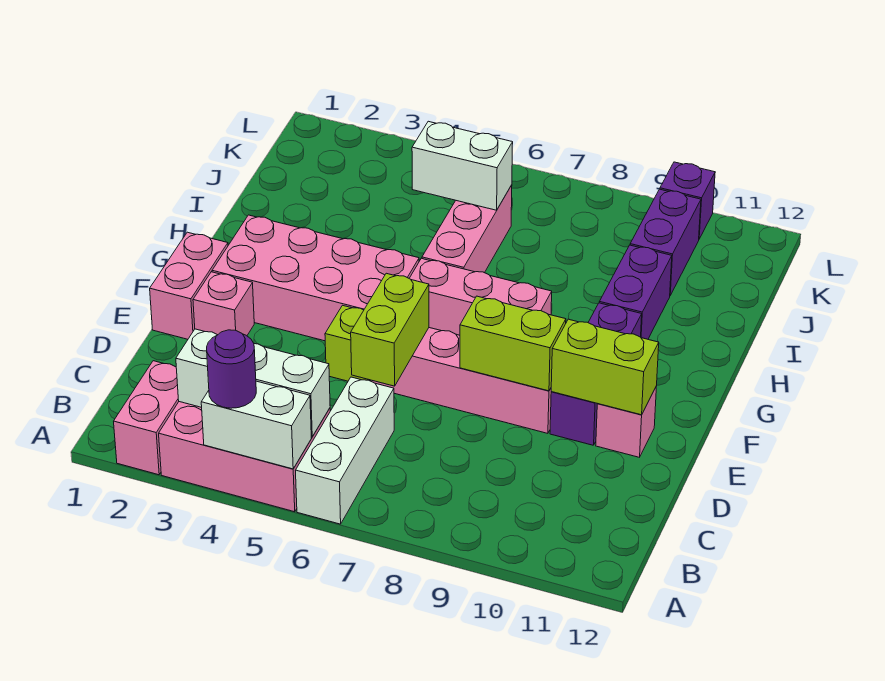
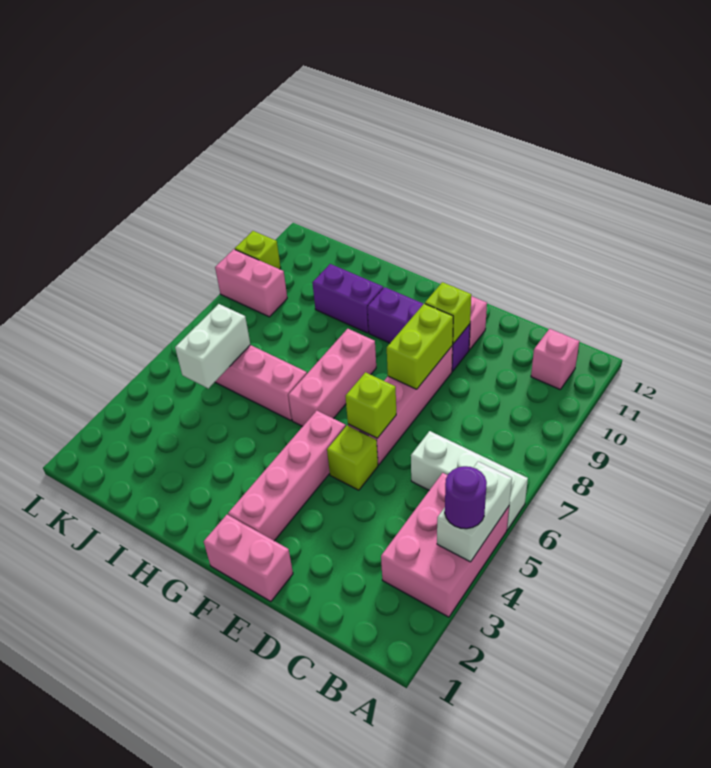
pink 1x2 brick [114,361,179,475] -> pink 1x2 brick moved to [215,249,287,317]
white 1x3 brick [176,329,330,437] -> none
lime 1x2 brick [351,273,429,386] -> lime 1x1 brick [345,372,396,438]
pink 1x1 brick [193,272,254,336] -> pink 1x1 brick moved to [531,329,579,389]
lime 1x2 brick [551,319,659,415] -> lime 1x1 brick [425,282,471,344]
pink 2x4 brick [212,215,419,341] -> pink 1x4 brick [228,411,346,541]
purple 1x2 brick [630,189,701,295] -> none
purple 1x1 brick [660,162,715,239] -> lime 1x1 brick [235,231,281,269]

